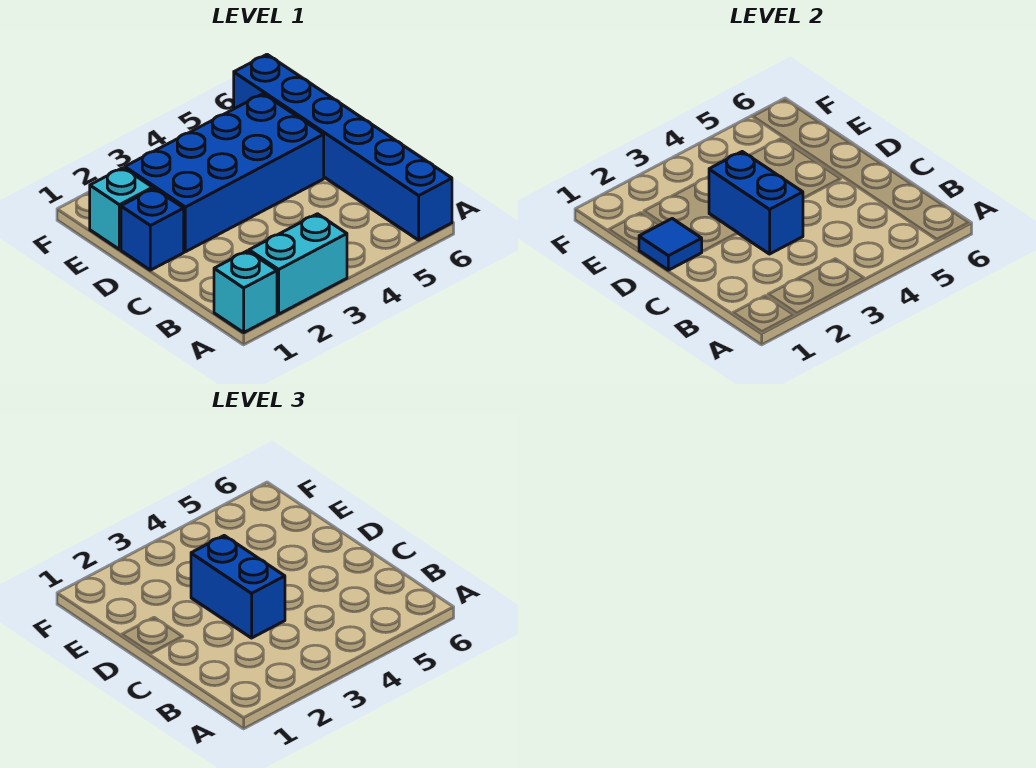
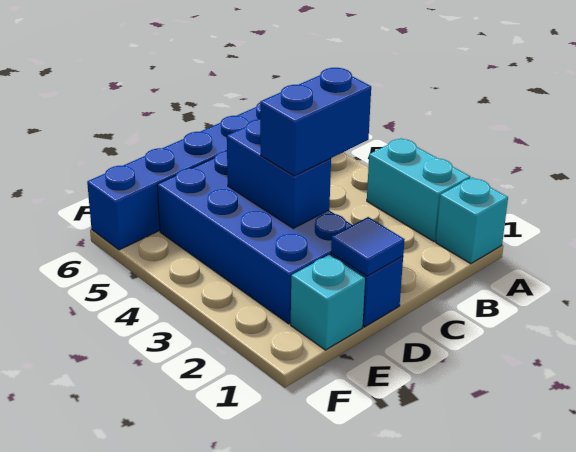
blue 1x2 brick [709,152,803,254] -> blue 1x2 brick turned to [227,119,331,228]

